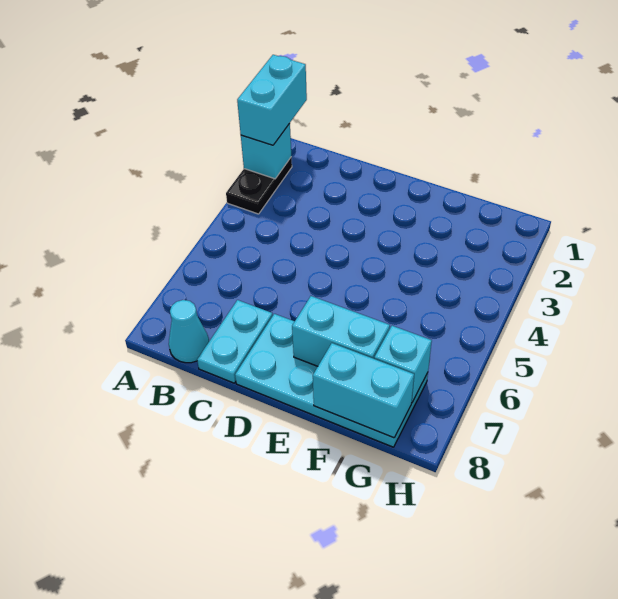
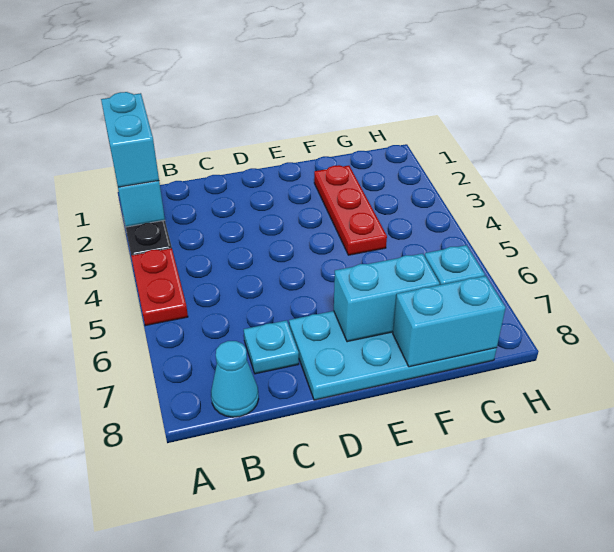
none -> red 1x2 plate [131,248,188,326]
cyan 1x2 plate [197,300,273,383] -> cyan 1x1 plate [244,320,299,374]
none -> red 1x3 plate [314,165,387,255]

